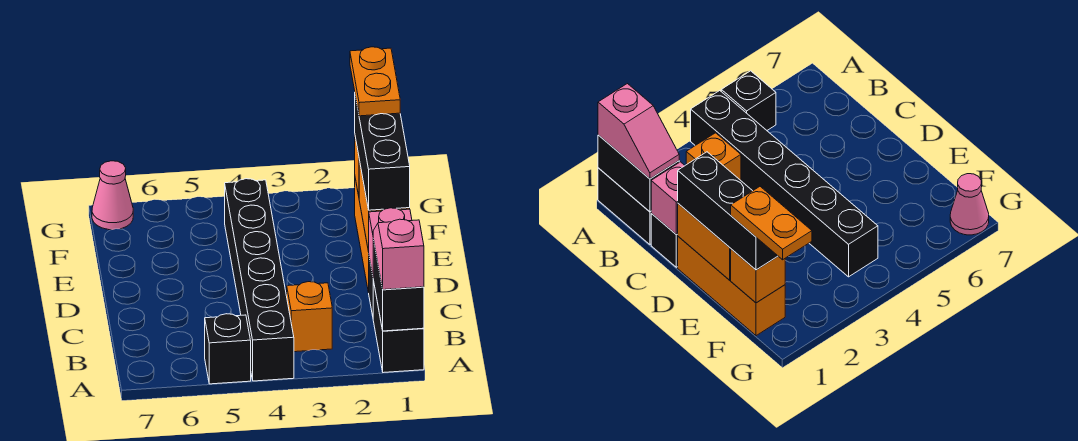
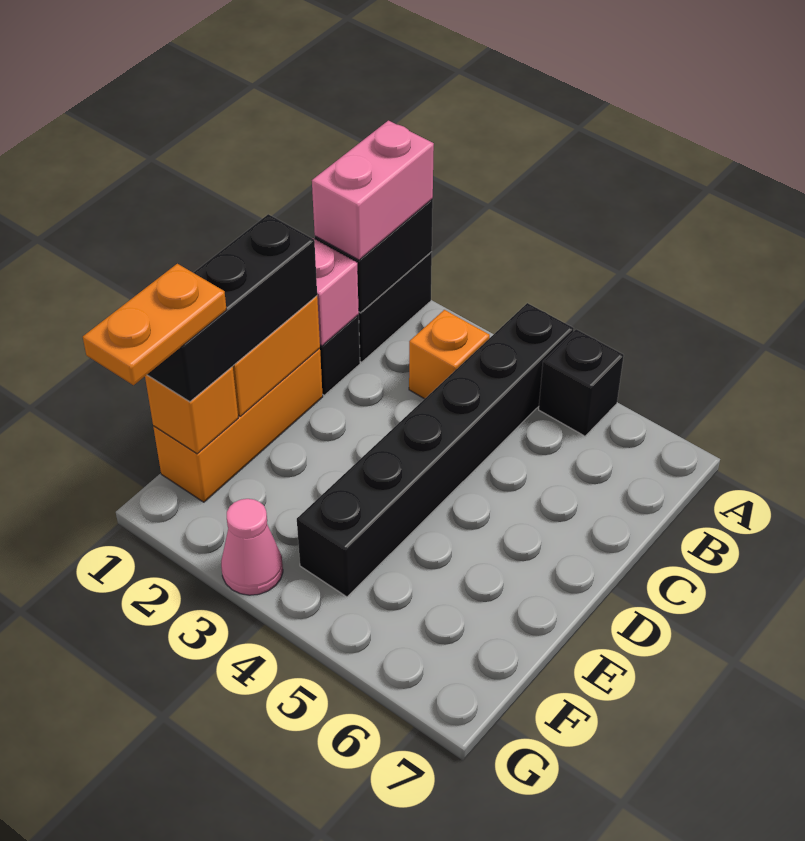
pink 1x2 slope [373,219,424,290] -> pink 1x2 brick [312,121,434,260]
pink 1x1 cone [92,161,133,230] -> pink 1x1 cone moved to [221,499,283,595]

